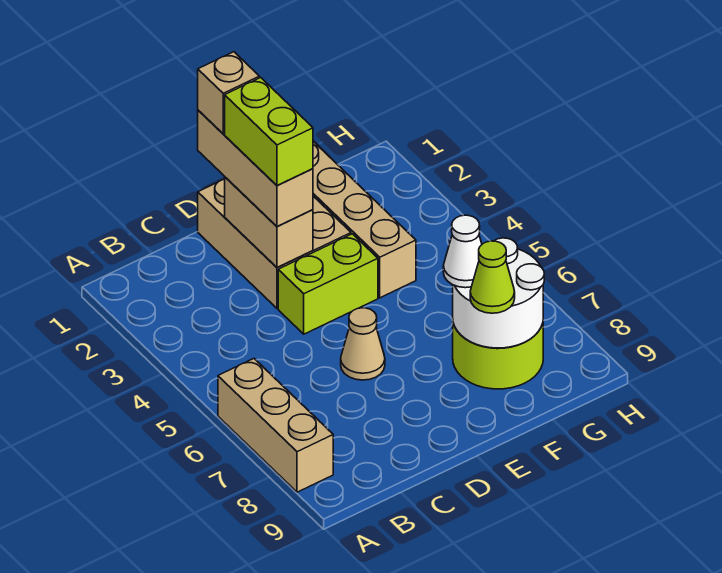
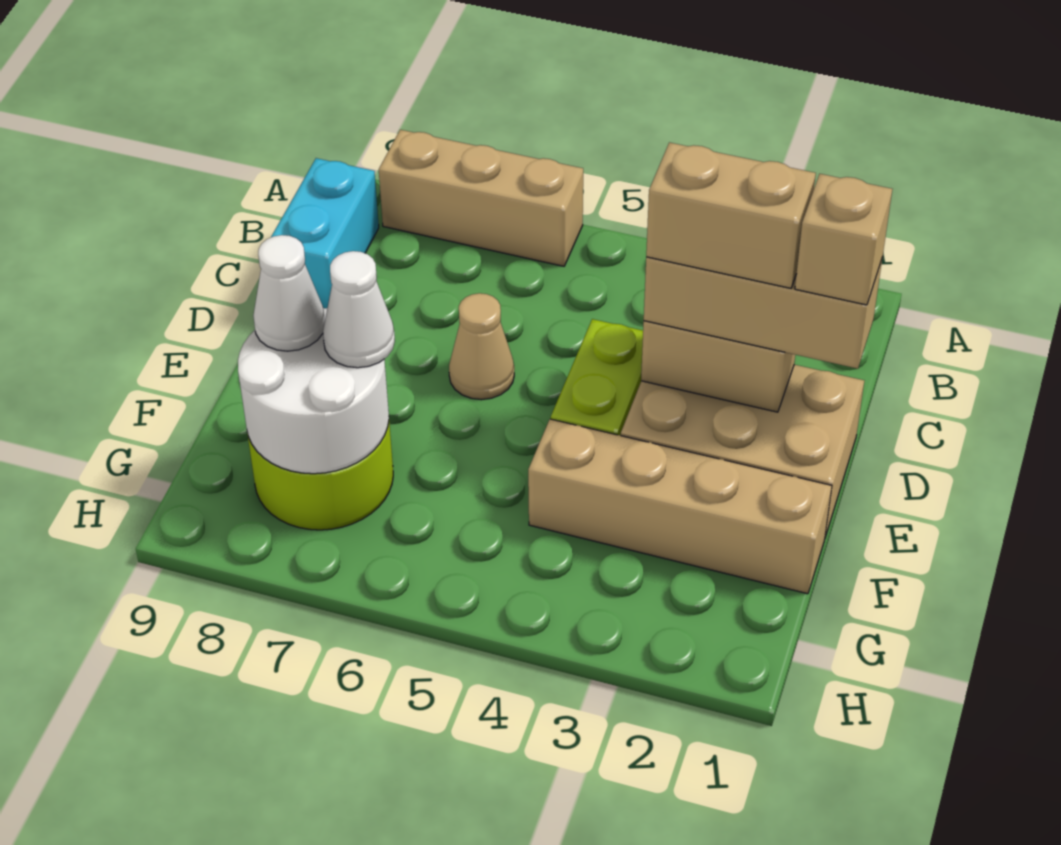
none -> cyan 1x2 brick [271,158,379,308]
lime 1x2 brick [225,78,313,185] -> tan 1x2 brick [646,142,816,288]
lime 1x1 cone [470,241,515,313] -> white 1x1 cone [253,235,325,351]

